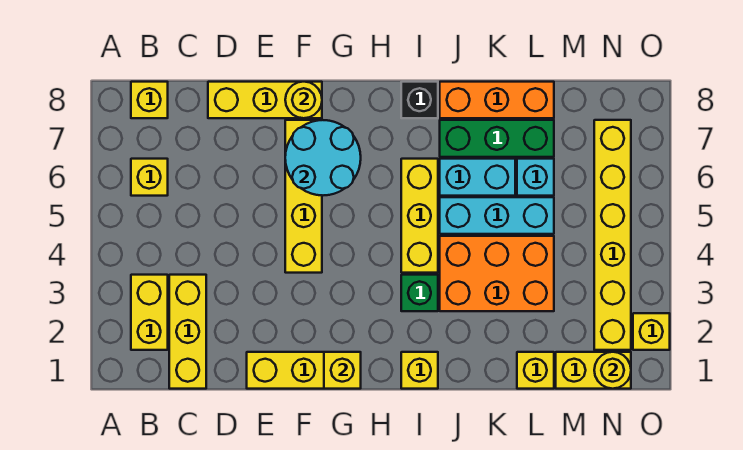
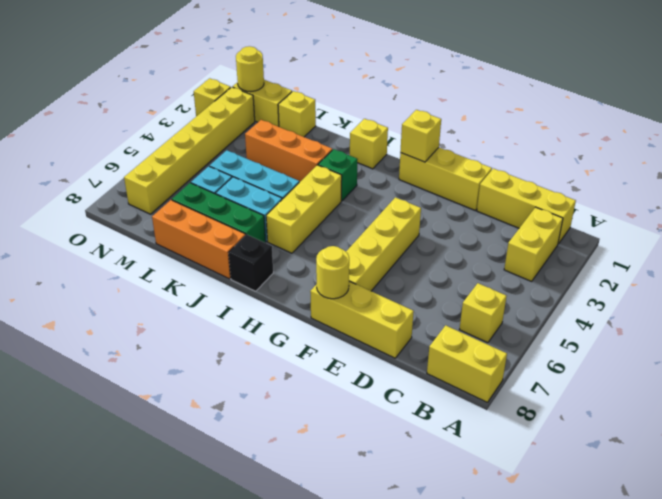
yellow 1x1 brick [131,82,168,118] -> yellow 1x2 brick [427,325,507,403]
yellow 1x3 brick [169,275,206,389] -> yellow 1x3 brick turned to [477,168,576,244]
cyan 2x2 round brick [285,120,361,195] -> none
orange 2x3 brick [440,236,554,311] -> orange 1x3 brick [245,120,332,182]

